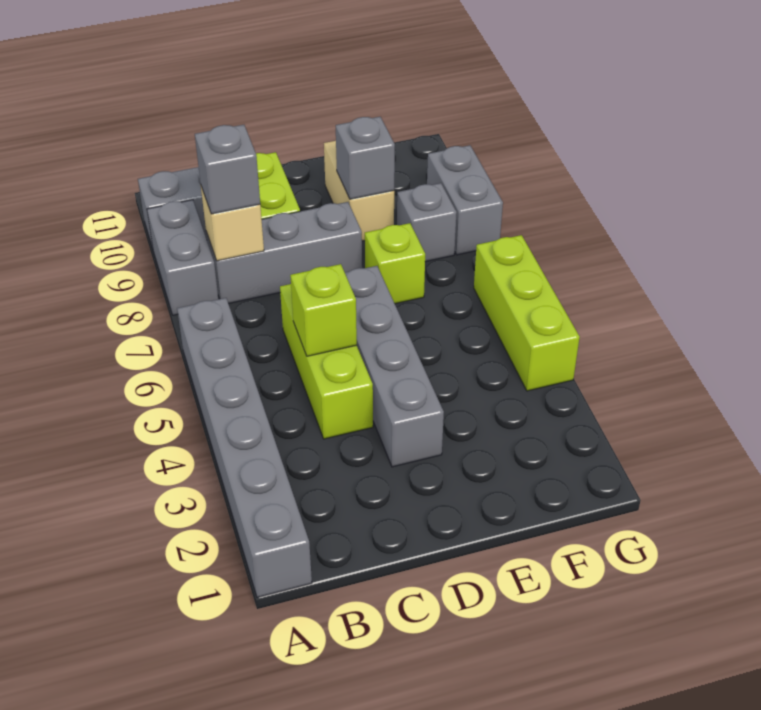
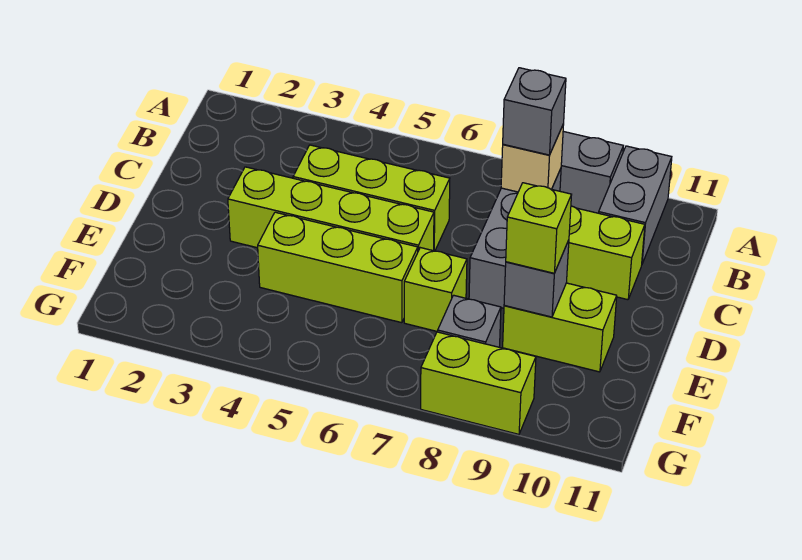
grey 1x6 brick [177,298,312,597] -> none
lime 1x1 brick [290,264,357,356] -> lime 1x1 brick moved to [506,183,572,273]
grey 1x4 brick [345,266,444,467] -> lime 1x4 brick [228,167,434,251]
tan 1x2 brick [324,141,394,241] -> lime 1x2 brick [503,283,617,372]
lime 1x3 brick [474,235,580,391] -> lime 1x3 brick moved to [258,212,418,323]
grey 1x2 brick [427,145,503,255] -> lime 1x2 brick [421,332,536,434]

